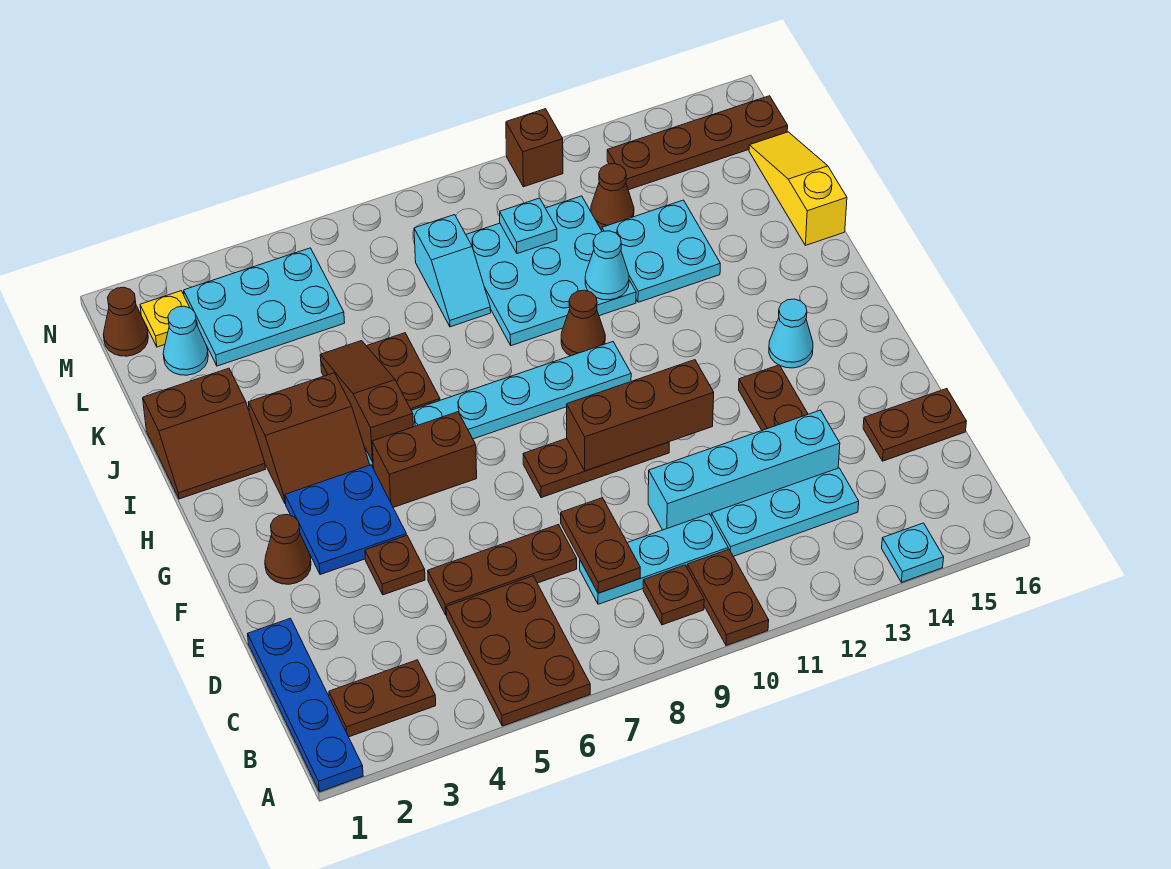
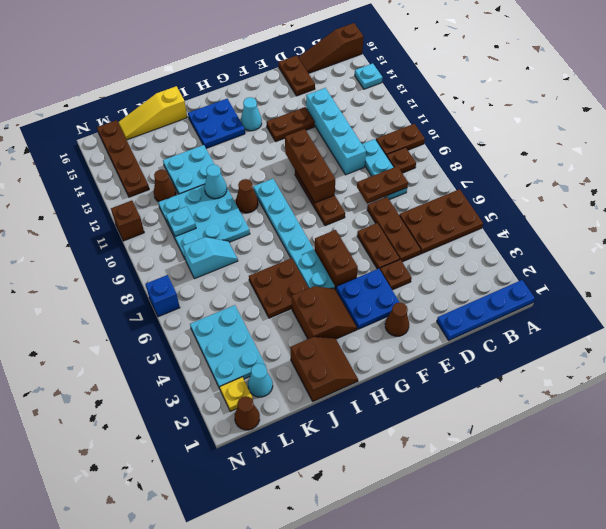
brown 1x2 plate [329,660,436,737] -> brown 1x2 plate moved to [357,223,400,269]
cyan 1x3 plate [711,468,859,556] -> none
brown 1x3 slope [320,341,413,462] -> brown 1x3 slope moved to [298,23,364,73]
none -> blue 2x2 plate [188,99,245,149]
none -> blue 1x1 brick [145,275,180,317]

